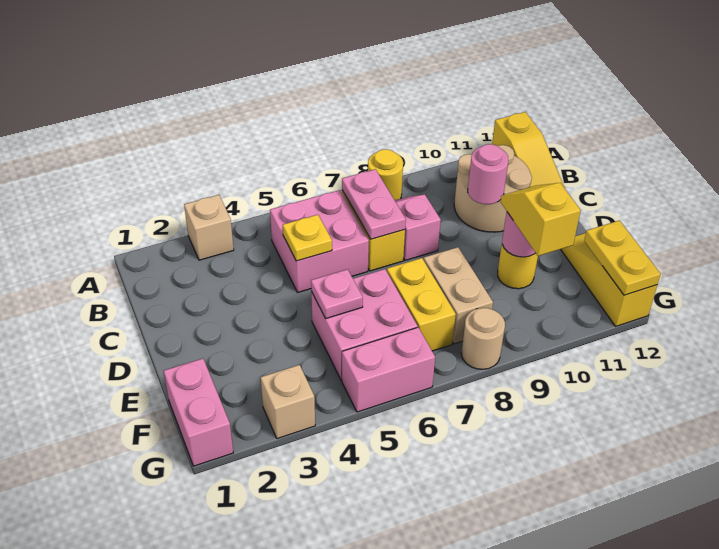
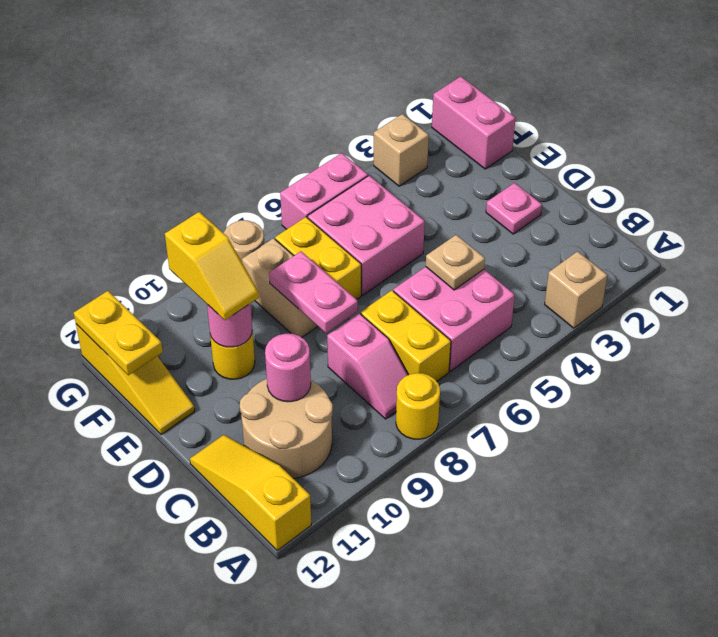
pink 1x2 plate [342,169,406,239] -> pink 1x2 plate moved to [269,251,358,333]
yellow 1x1 plate [283,215,332,261] -> tan 1x1 plate [426,235,485,290]
pink 1x1 plate [311,269,363,318] -> pink 1x1 plate moved to [486,183,542,234]

